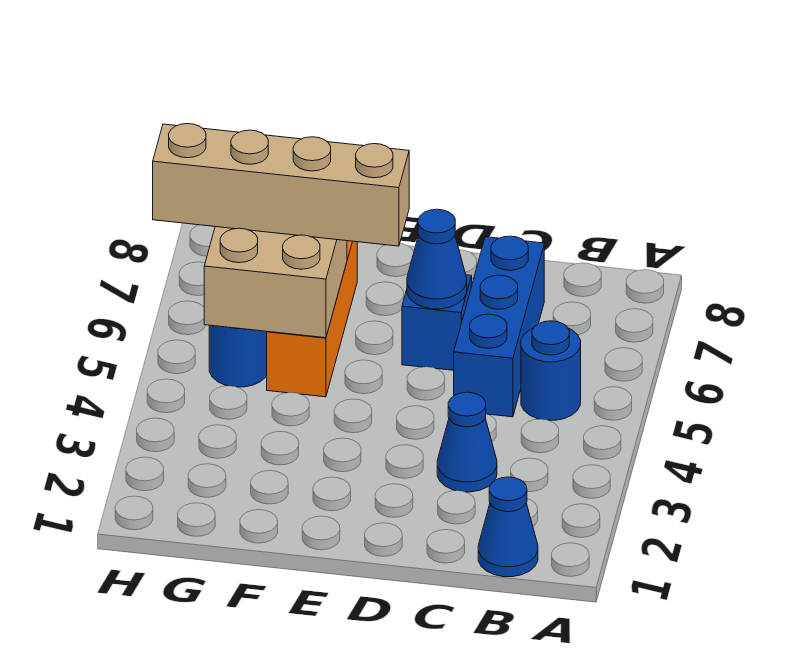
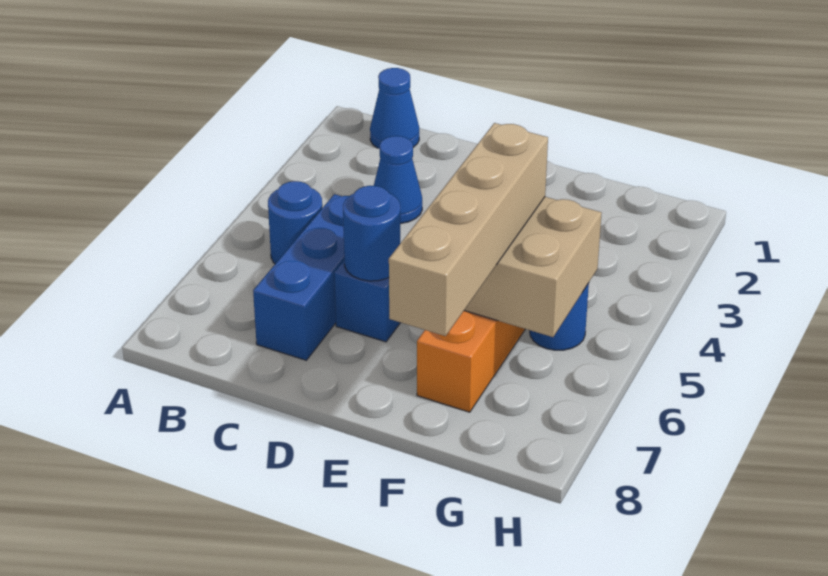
blue 1x1 cone [407,209,467,309] -> blue 1x1 round brick [343,186,400,281]
tan 1x4 brick [153,124,409,246] -> tan 1x4 brick turned to [389,123,548,336]

